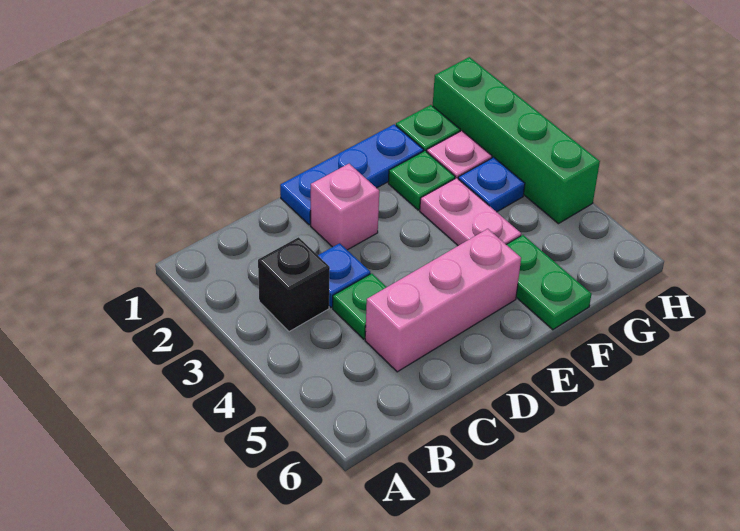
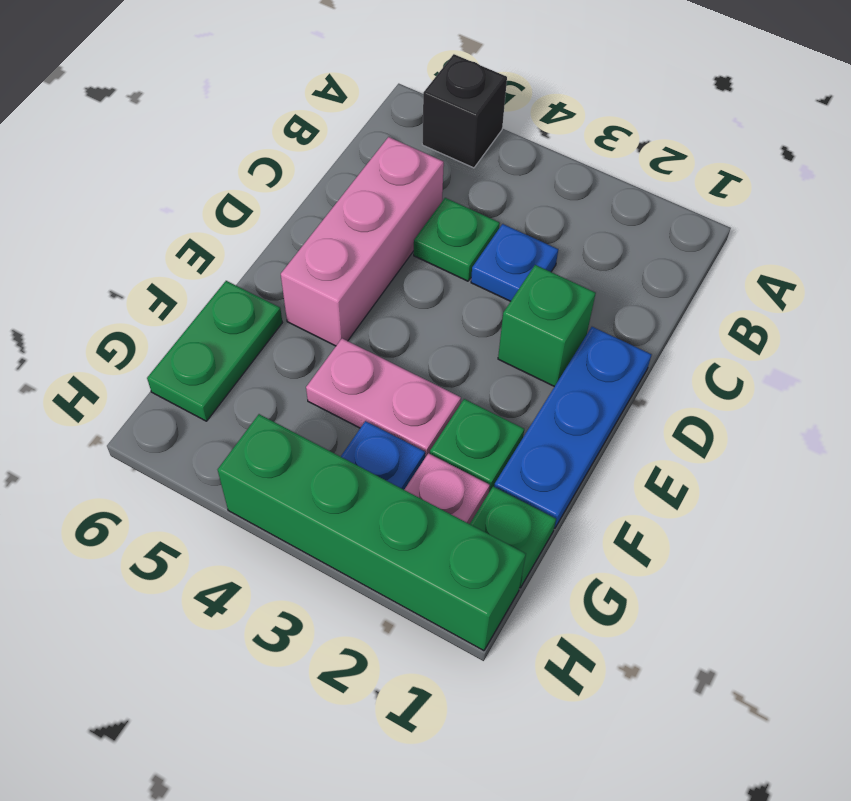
black 1x1 brick [258,237,330,332] -> black 1x1 brick moved to [422,54,507,168]
pink 1x1 brick [311,164,379,250] -> green 1x1 brick [498,265,596,387]
green 1x2 plate [506,235,591,330] -> green 1x2 plate turned to [147,281,282,421]

